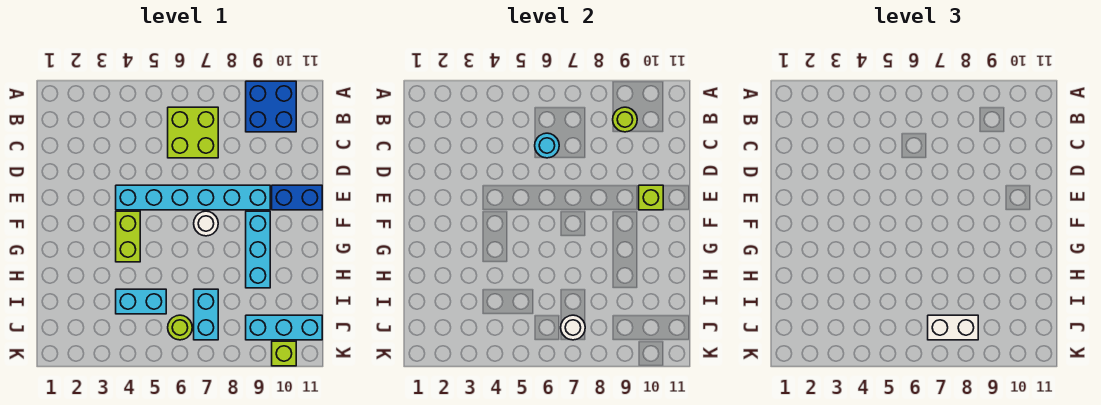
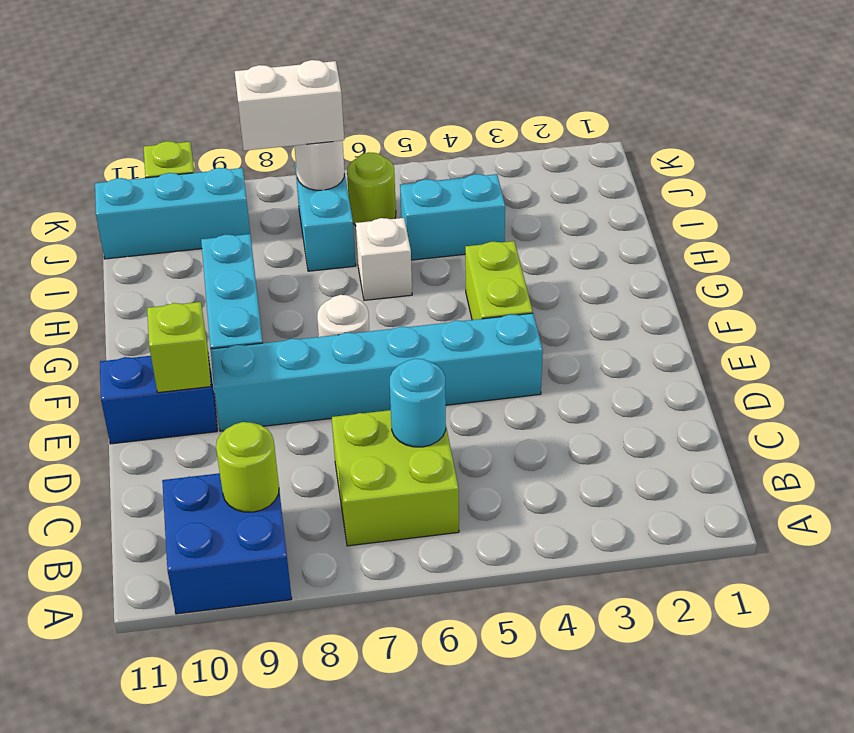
none -> white 1x1 brick [356,218,412,300]

